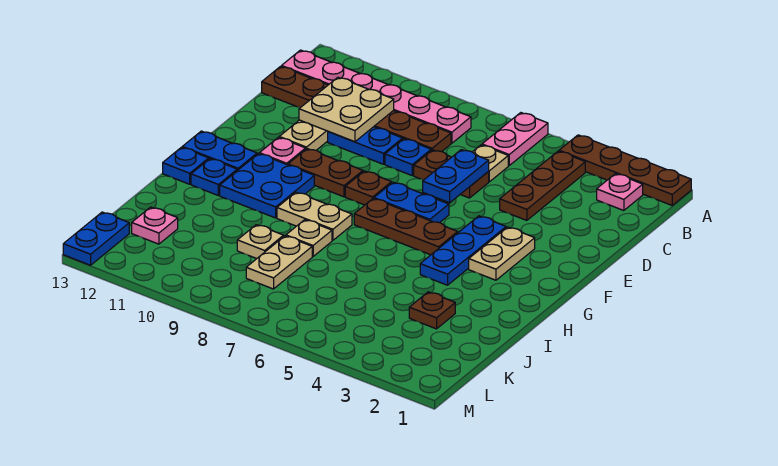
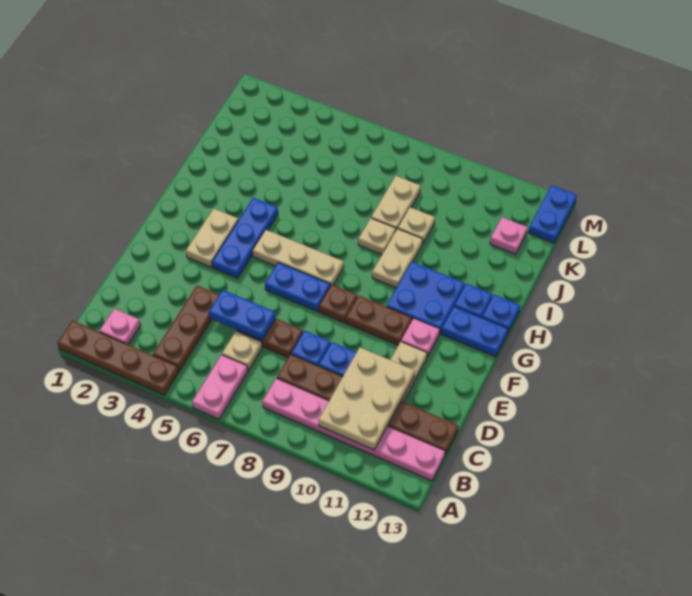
tan 2x2 plate [299,77,394,142] -> tan 2x3 plate [318,348,415,450]
blue 1x2 plate [423,150,489,203] -> blue 1x2 plate turned to [209,290,276,340]
brown 1x3 plate [354,198,458,255] -> tan 1x3 plate [252,230,344,286]
tan 1x2 plate [277,192,352,240] -> tan 1x2 plate turned to [372,229,423,288]
brown 1x1 plate [409,292,455,329] -> none

